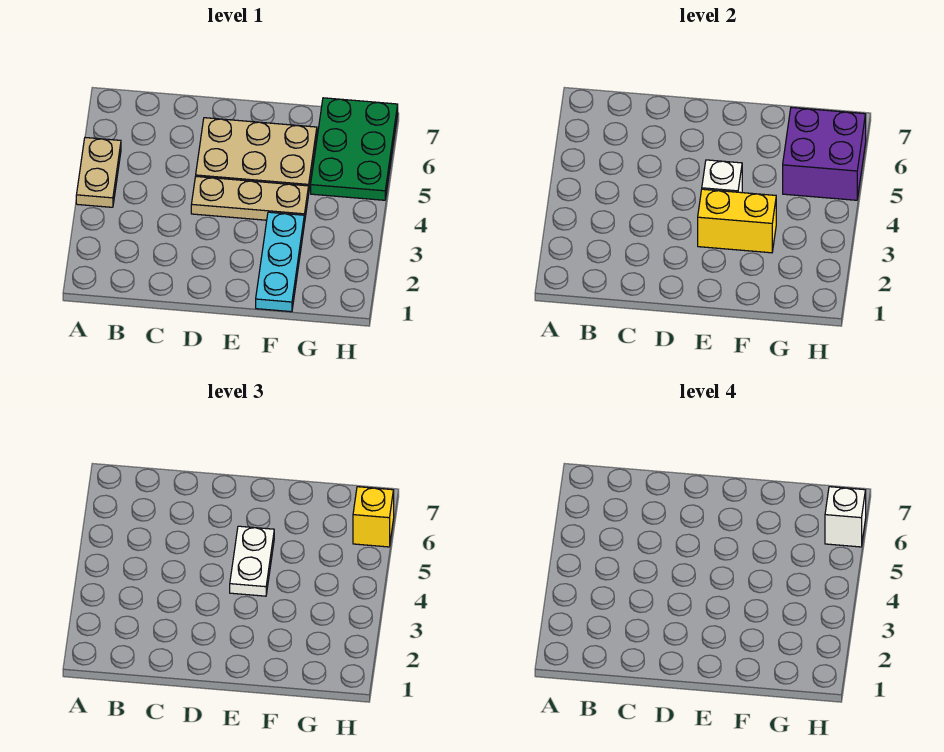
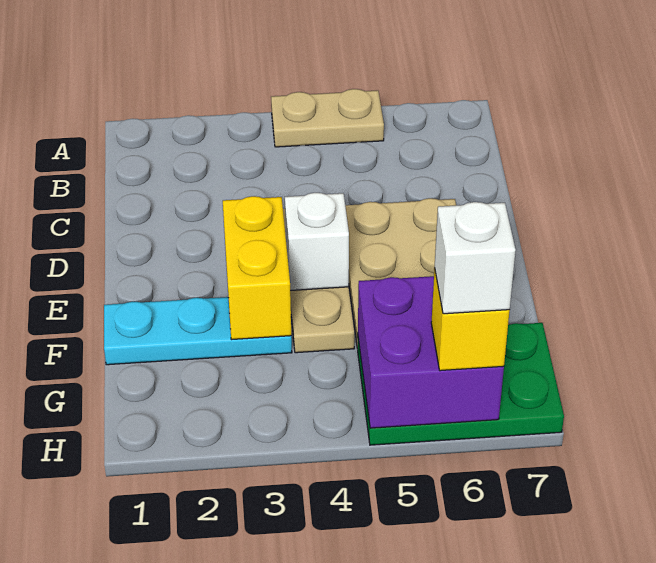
white 1x2 plate [230,526,274,596] -> none

